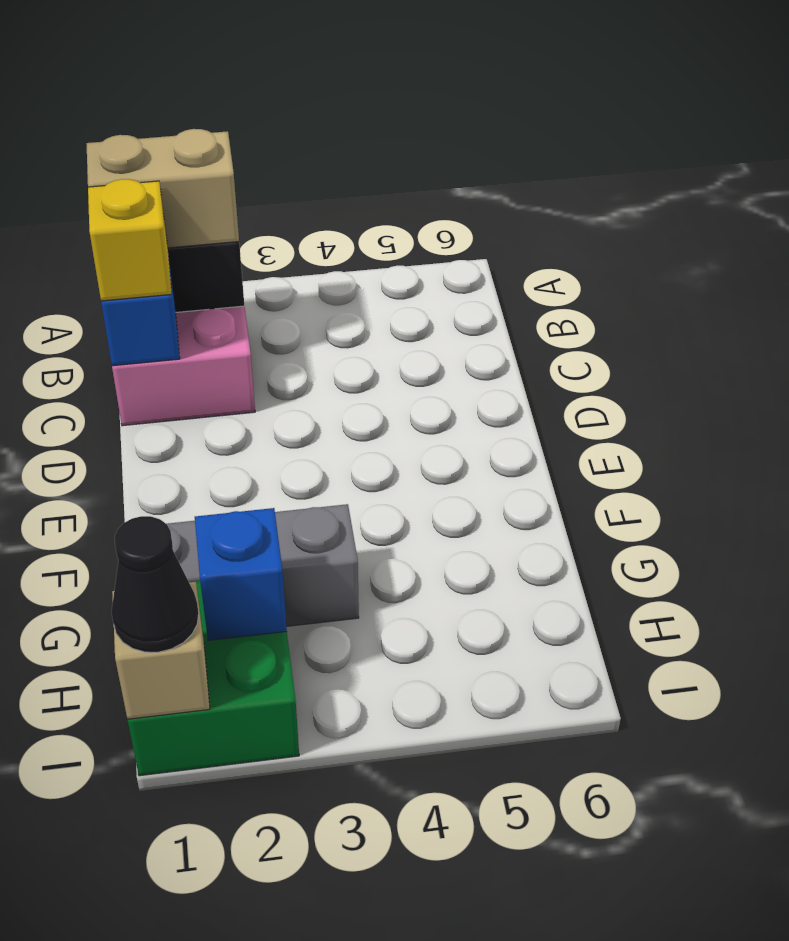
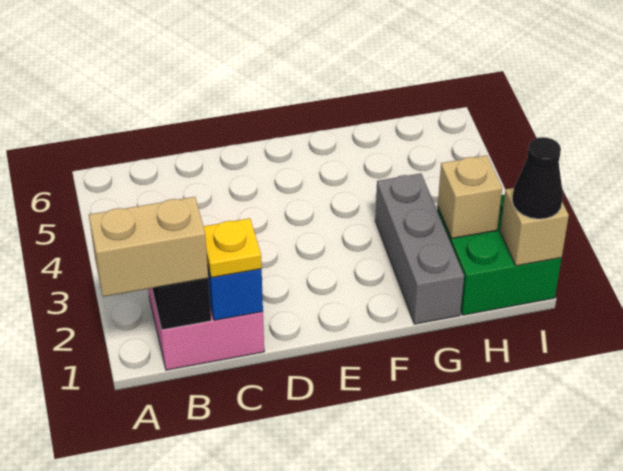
tan 1x2 brick [86,129,239,248] -> tan 1x2 brick turned to [89,197,208,297]
yellow 1x1 brick [88,179,172,301] -> yellow 1x1 plate [203,218,262,278]
blue 1x1 brick [195,508,287,640] -> tan 1x1 brick [438,155,502,239]

